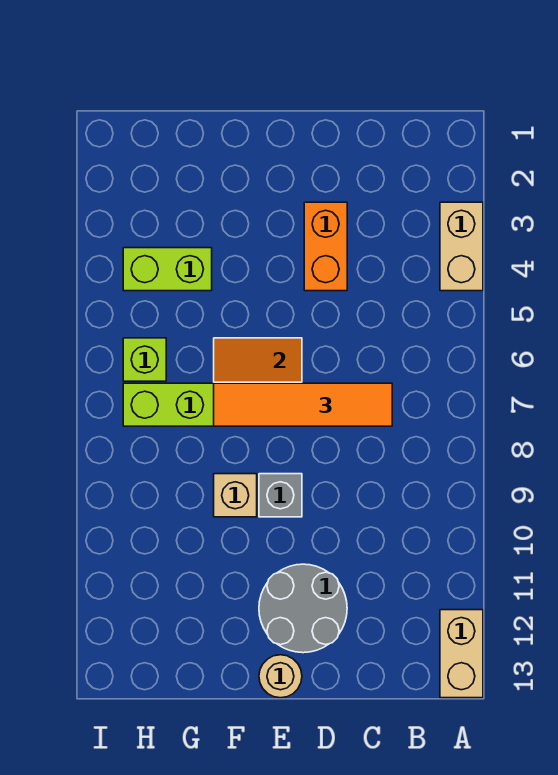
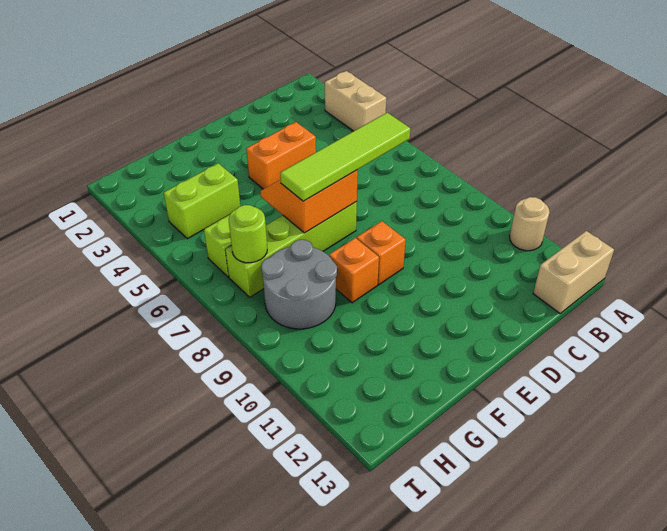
tan 1x2 brick [440,610,483,698] -> tan 1x2 brick turned to [533,231,614,313]
orange 1x4 tile [214,383,392,426] -> lime 1x4 tile [280,113,410,201]
orange 1x2 brick [304,202,347,291] -> orange 1x2 brick turned to [246,122,316,189]
grey 2x2 round brick [259,564,347,653] -> grey 2x2 round brick moved to [261,240,337,329]
grey 1x1 brick [259,474,302,517] -> orange 1x1 brick [357,221,406,285]
tan 1x1 round brick [259,655,302,698] -> tan 1x1 round brick moved to [510,197,549,251]
tan 1x1 brick [214,474,257,517] -> orange 1x1 brick [329,238,379,303]
none -> lime 1x1 round brick [229,205,267,263]

